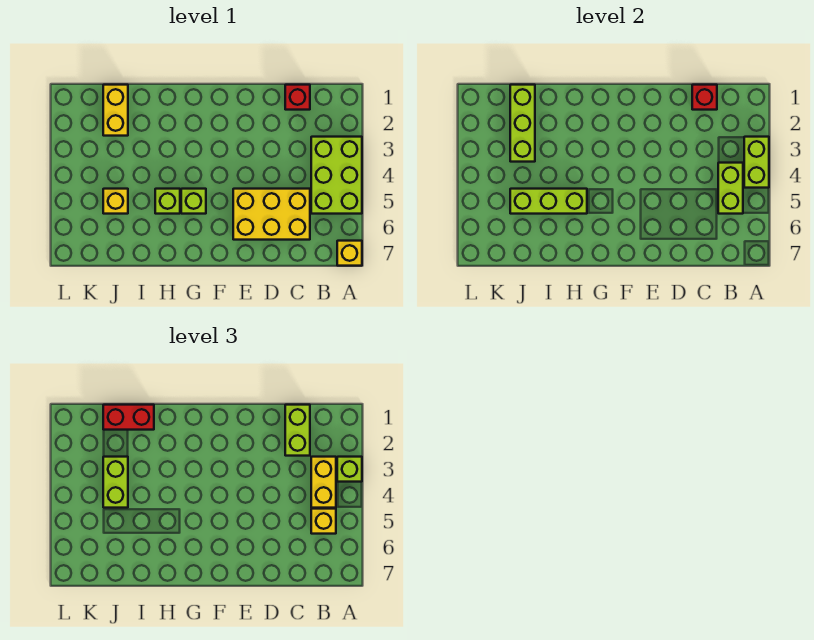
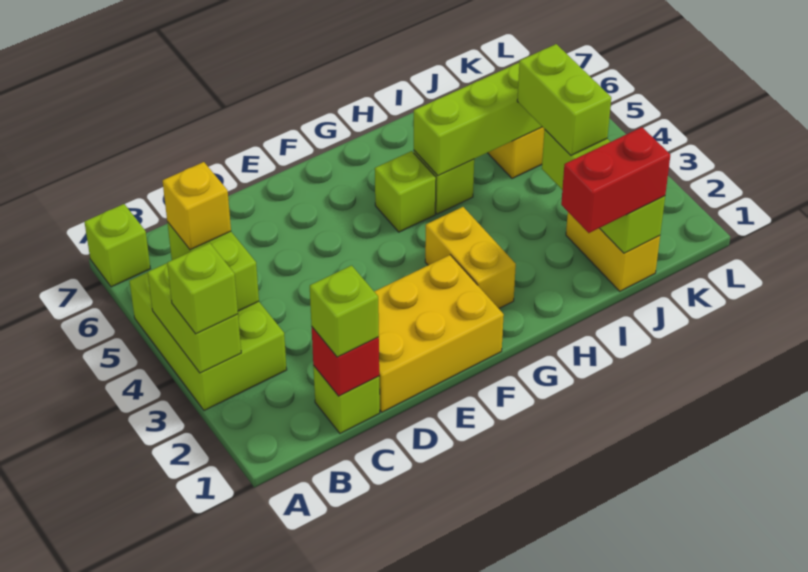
yellow 1x1 brick [337,241,362,266] -> lime 1x1 brick [85,204,150,287]
yellow 1x2 brick [311,457,336,508] -> yellow 1x2 brick moved to [425,207,516,308]
red 1x1 brick [285,85,310,110] -> lime 1x1 brick [313,366,380,433]
lime 1x2 brick [285,405,310,456] -> lime 1x1 brick [310,265,379,357]
yellow 2x3 brick [233,189,310,240] -> yellow 2x3 brick moved to [374,255,504,412]

